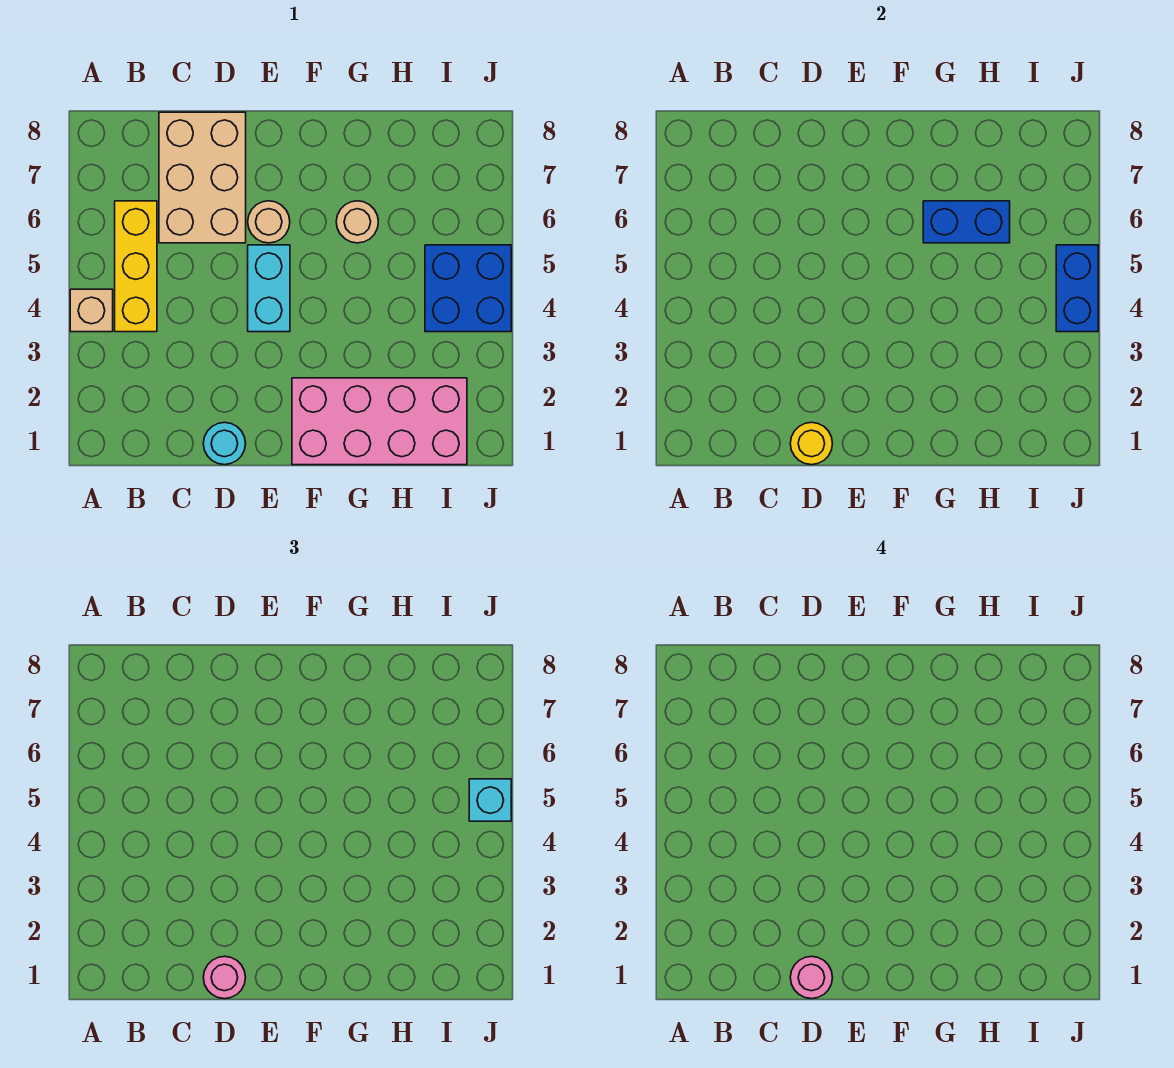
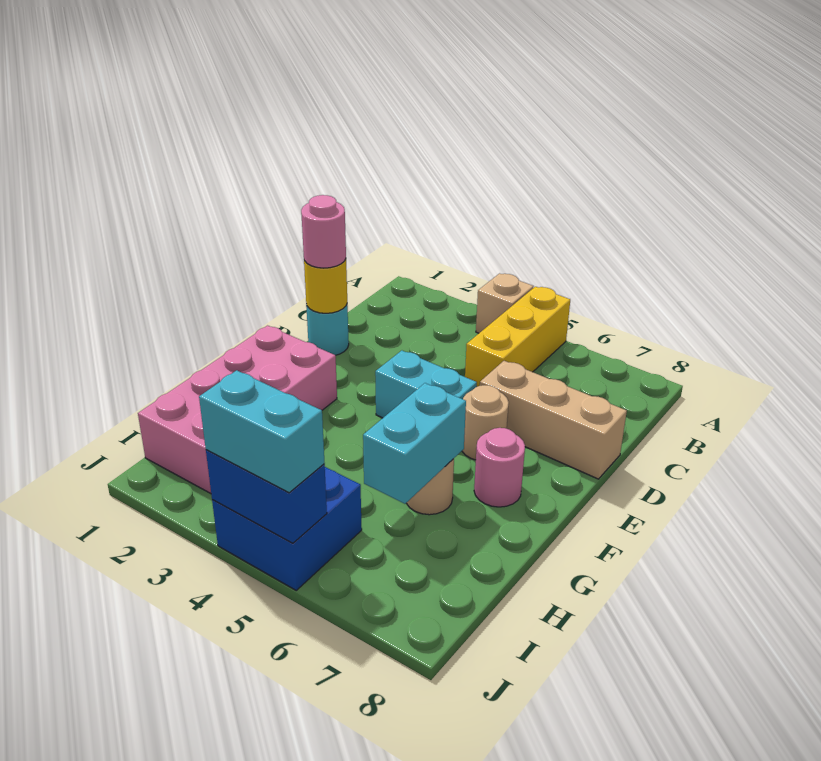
yellow 1x3 brick [115,201,157,332] -> yellow 1x3 brick turned to [465,287,570,387]
tan 2x3 brick [159,112,246,243] -> tan 1x3 brick [480,361,627,479]
pink 1x1 round brick [790,956,833,999] -> pink 1x1 round brick moved to [474,428,525,507]
blue 1x2 brick [923,201,1010,243] -> cyan 1x2 brick [363,383,466,504]
cyan 1x1 brick [469,779,511,821] -> cyan 1x2 brick [199,370,324,493]

